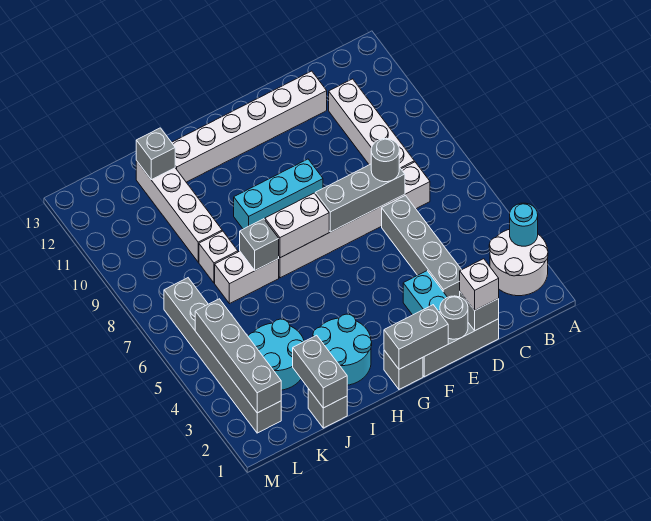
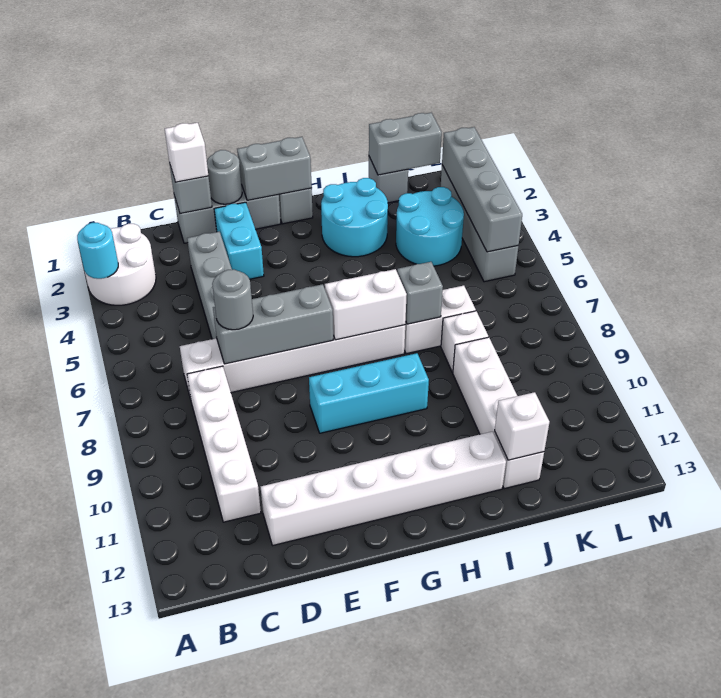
grey 1x2 brick [293,335,347,408] -> grey 1x2 brick turned to [369,113,442,175]
grey 1x1 brick [136,128,175,180] -> white 1x1 brick [495,392,549,460]
grey 1x6 brick [164,278,281,433] -> grey 1x4 brick [441,165,518,282]

